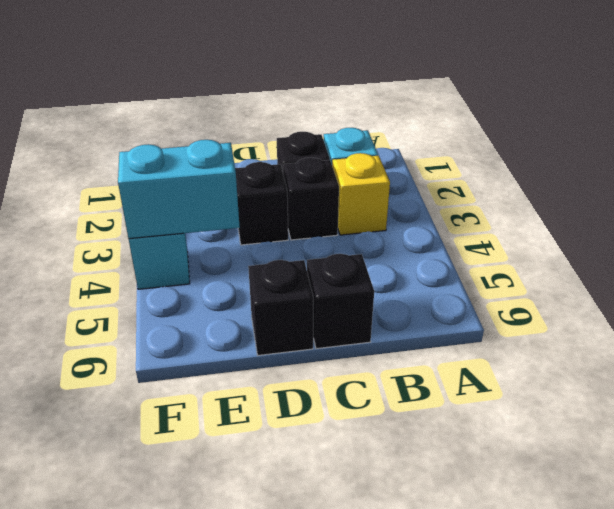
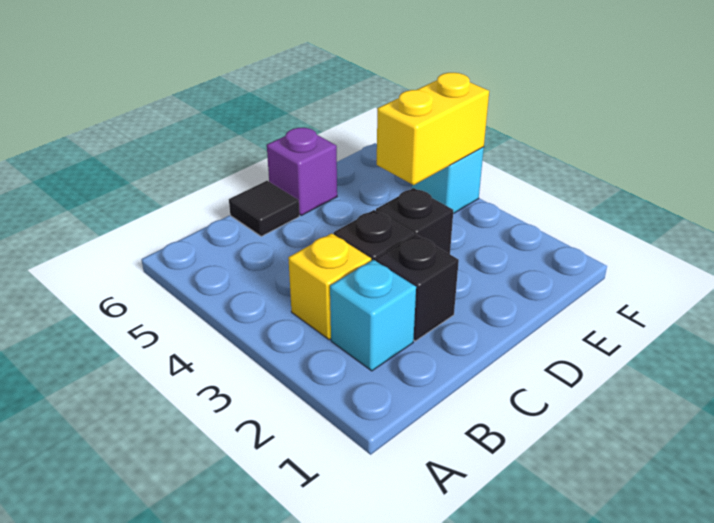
black 1x1 brick [307,254,374,349] -> black 1x1 tile [229,181,299,236]
black 1x1 brick [248,260,313,355] -> purple 1x1 brick [267,128,337,215]
cyan 1x2 brick [118,140,240,239] -> yellow 1x2 brick [377,73,489,185]

